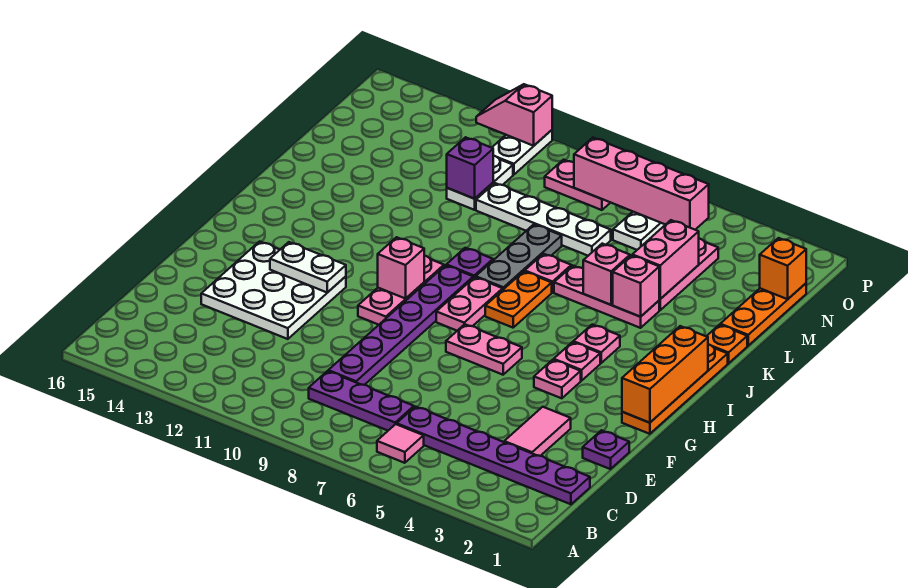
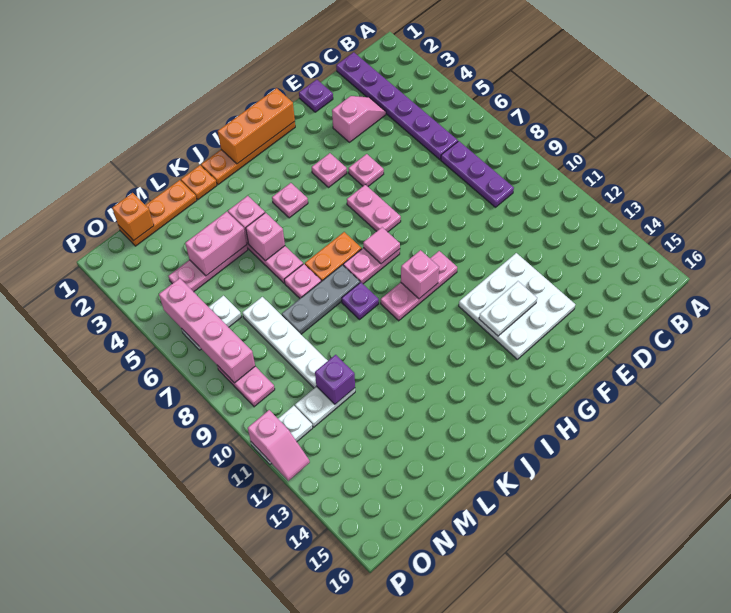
pink 1x1 tile [377,424,424,463] -> pink 1x1 tile moved to [363,227,400,264]
pink 1x2 tile [504,407,571,456] -> pink 1x2 slope [332,96,386,142]
purple 1x6 plate [328,265,473,385] -> none
white 1x2 plate [270,242,346,292] -> white 1x2 plate turned to [479,281,537,336]
pink 1x1 plate [554,342,600,381] -> pink 1x1 plate moved to [348,154,384,186]

